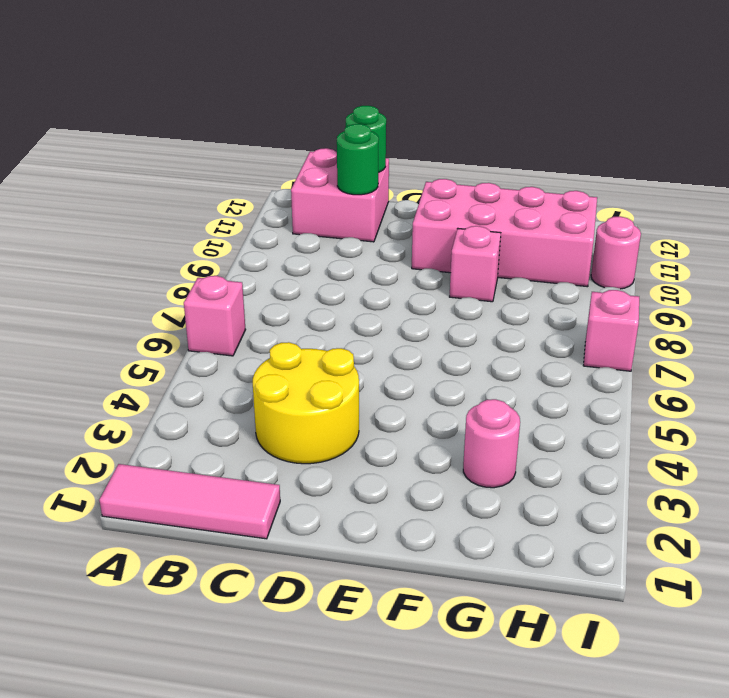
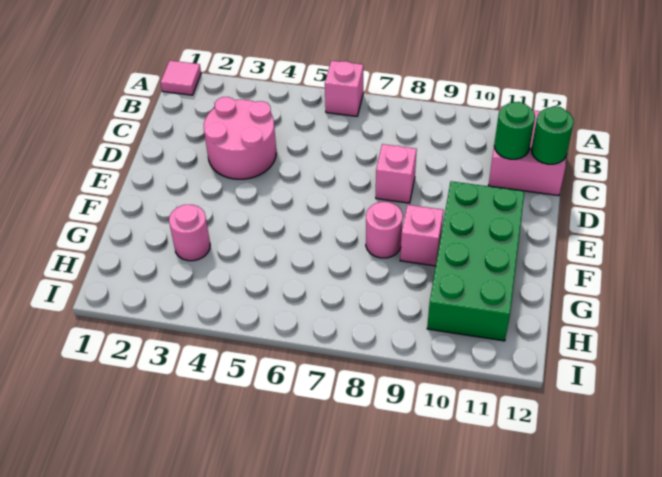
pink 1x3 tile [99,464,280,539] -> pink 1x1 tile [161,61,201,95]
yellow 2x2 round brick [253,342,359,464] -> pink 2x2 round brick [204,97,276,179]
pink 2x4 brick [412,179,597,287] -> green 2x4 brick [427,181,524,341]
pink 1x1 brick [583,290,639,371] -> pink 1x1 brick moved to [376,144,417,203]
pink 1x1 round brick [591,216,641,289] -> pink 1x1 round brick moved to [366,202,403,258]

